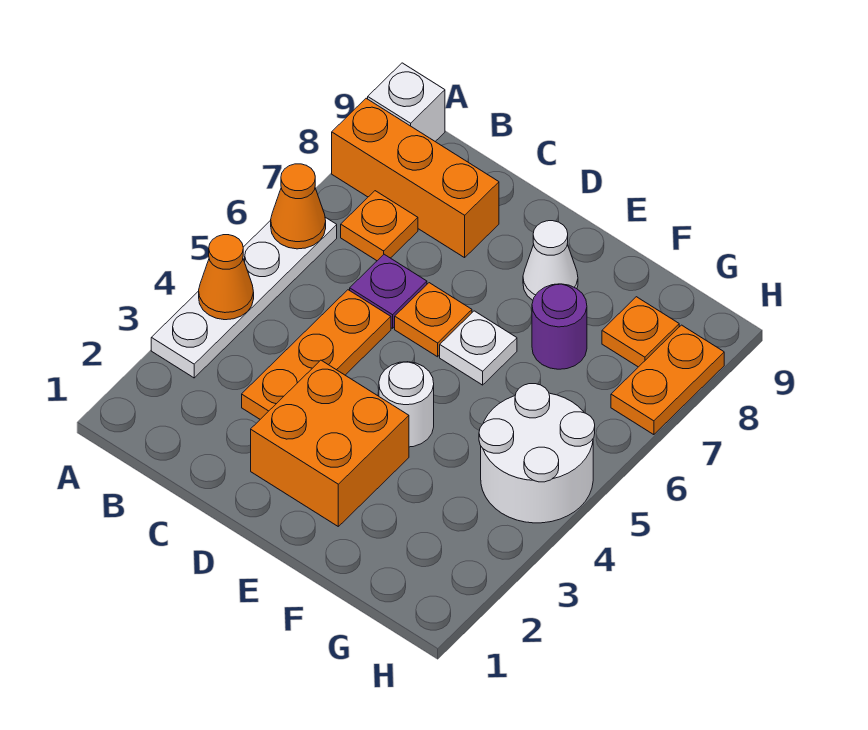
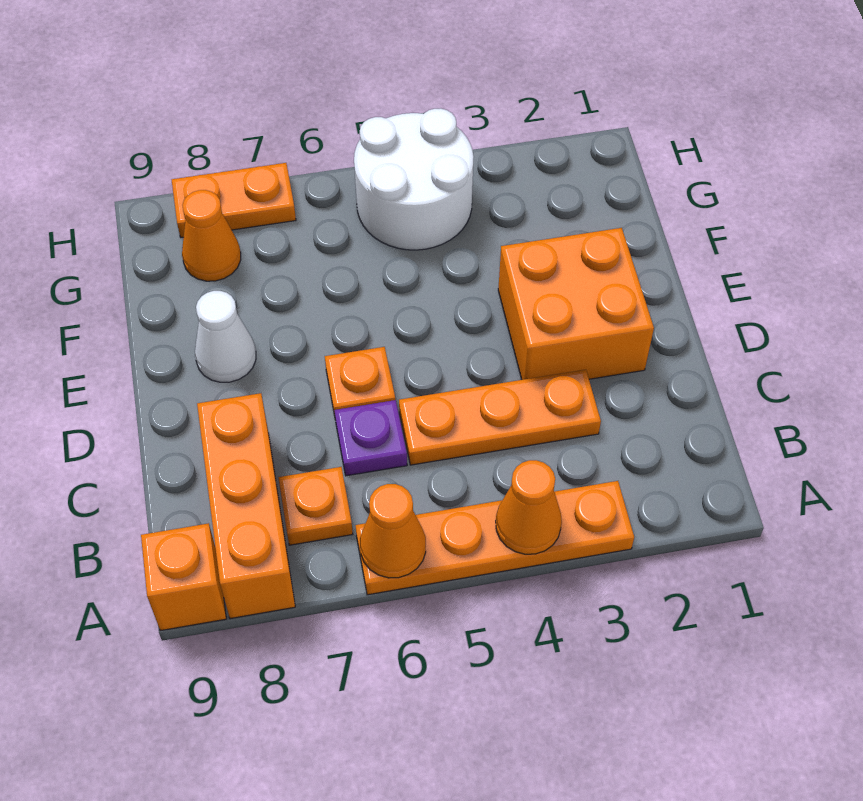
white 1x4 plate [151,217,337,378] -> orange 1x4 plate [356,481,634,595]
white 1x1 brick [368,63,445,141] -> orange 1x1 brick [141,523,226,631]
white 1x1 round brick [379,362,434,447] -> none
white 1x1 plate [440,311,517,385] -> none
purple 1x1 round brick [532,284,587,369] -> none
orange 1x1 plate [602,297,679,367] -> orange 1x1 cone [182,190,241,281]

